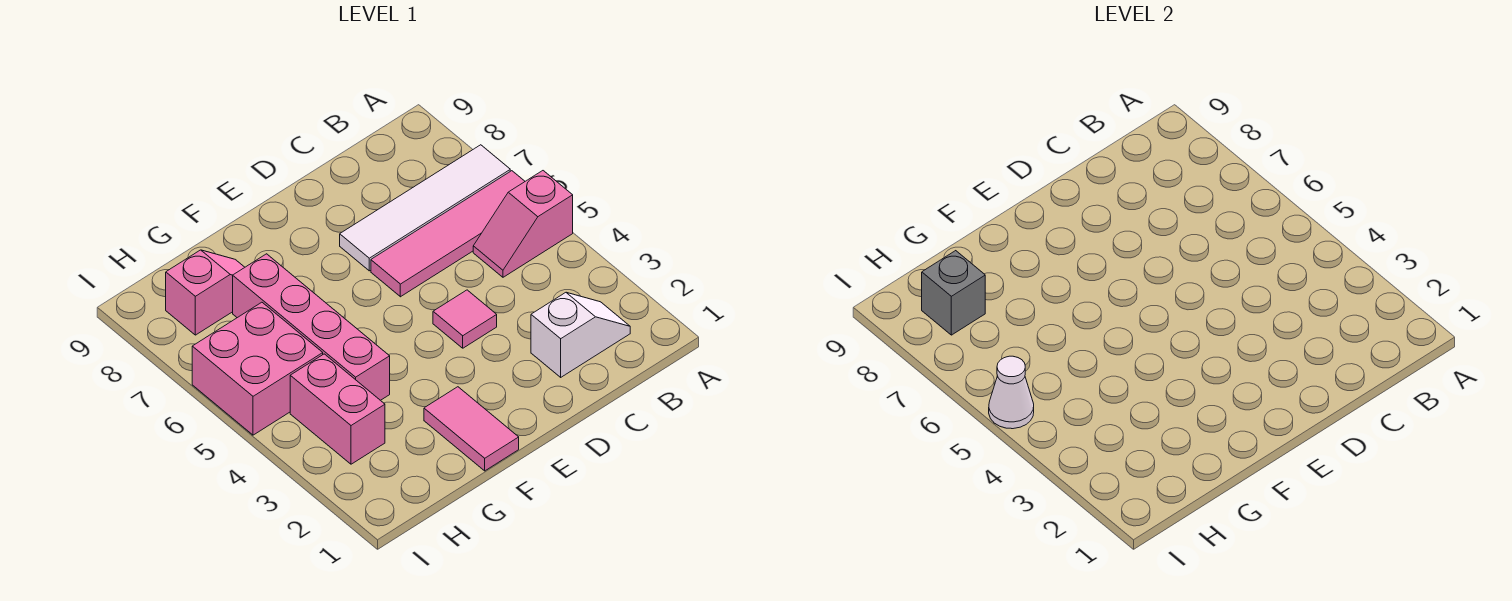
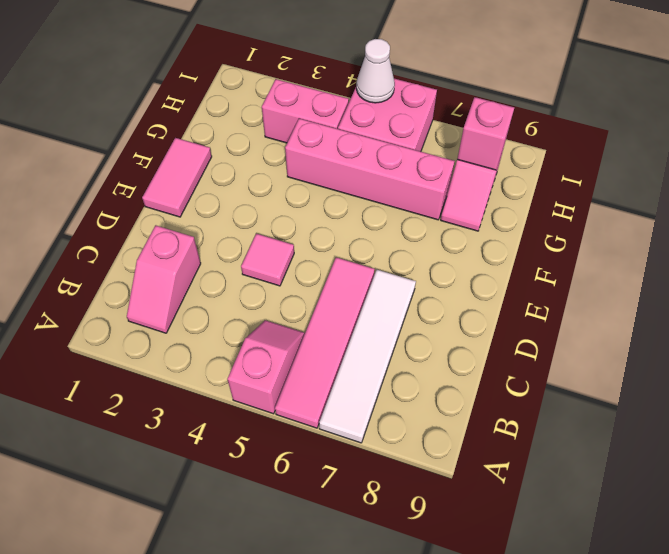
white 1x2 slope [531,293,630,377] -> pink 1x2 slope [127,225,201,333]
pink 1x2 tile [424,387,519,471] -> pink 1x2 tile turned to [142,138,212,217]
grey 1x1 brick [922,251,985,335] -> pink 1x1 brick [457,97,514,170]

